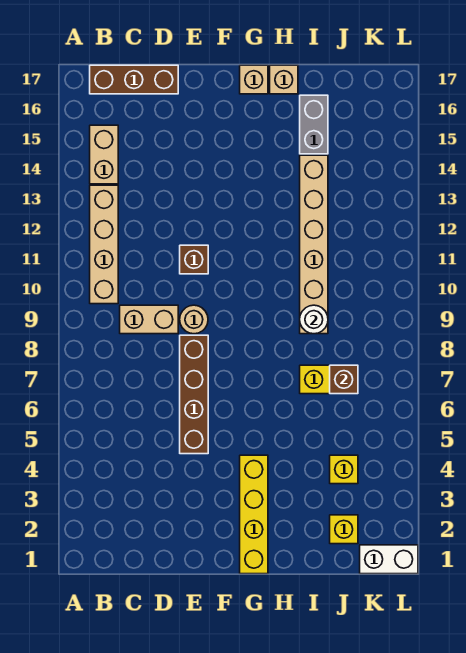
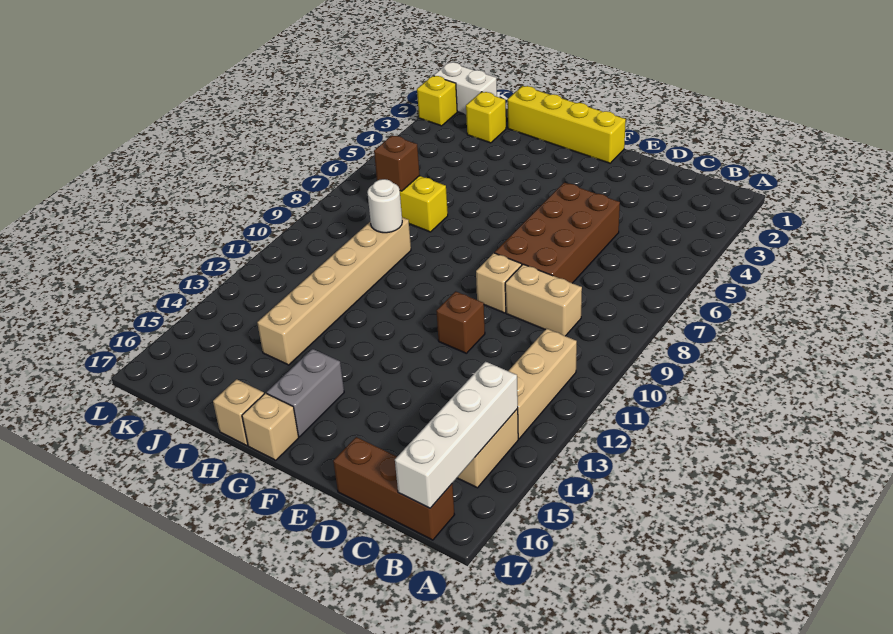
tan 1x4 brick [90,185,118,304] -> tan 1x3 brick [509,329,577,439]
none -> white 1x4 brick [395,362,518,508]
brown 1x4 brick [180,335,208,454] -> brown 2x4 brick [495,182,620,283]
tan 1x1 round brick [180,305,208,334] -> tan 1x1 brick [476,253,522,313]
yellow 1x4 brick [240,455,268,574] -> yellow 1x4 brick turned to [507,86,626,163]
grey 1x2 brick [300,95,328,154] -> grey 1x2 brick moved to [267,349,344,437]
yellow 1x1 brick [330,455,358,484] -> yellow 1x1 brick moved to [417,76,457,126]

